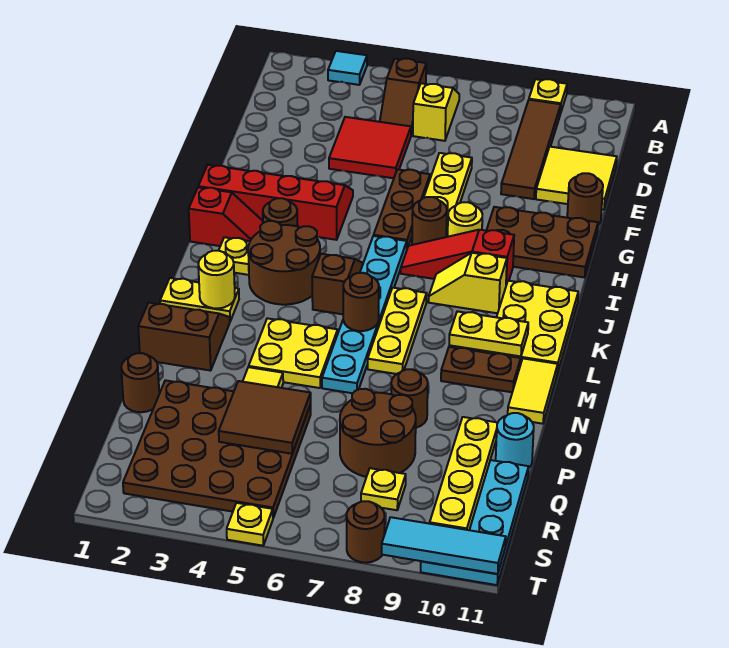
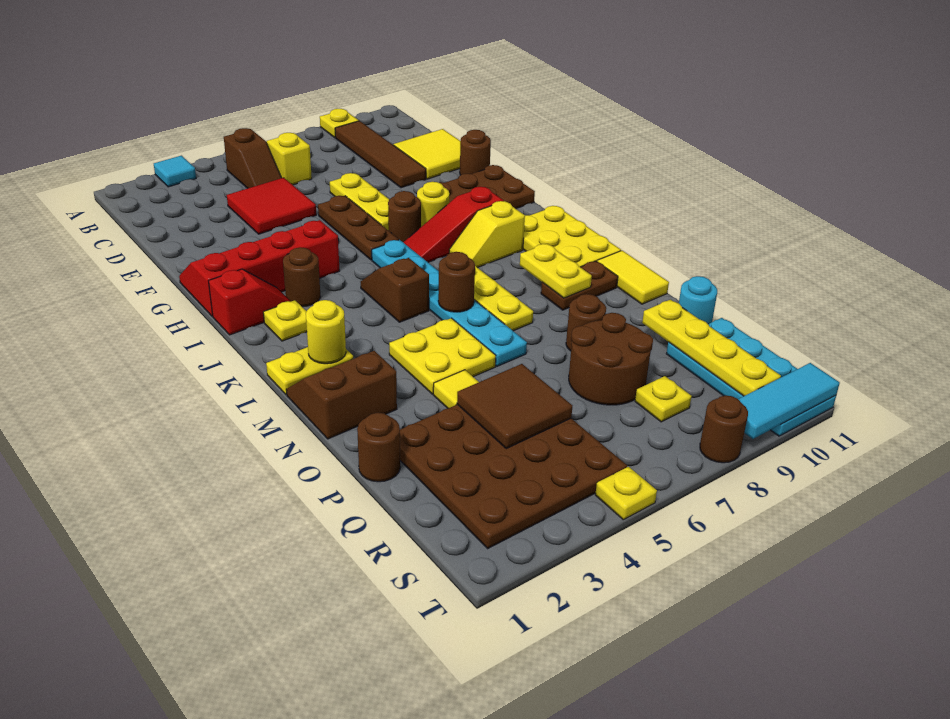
brown 2x2 round brick [248,221,320,305] -> none
yellow 1x2 plate [449,311,528,356] -> yellow 1x2 plate turned to [520,244,592,298]

